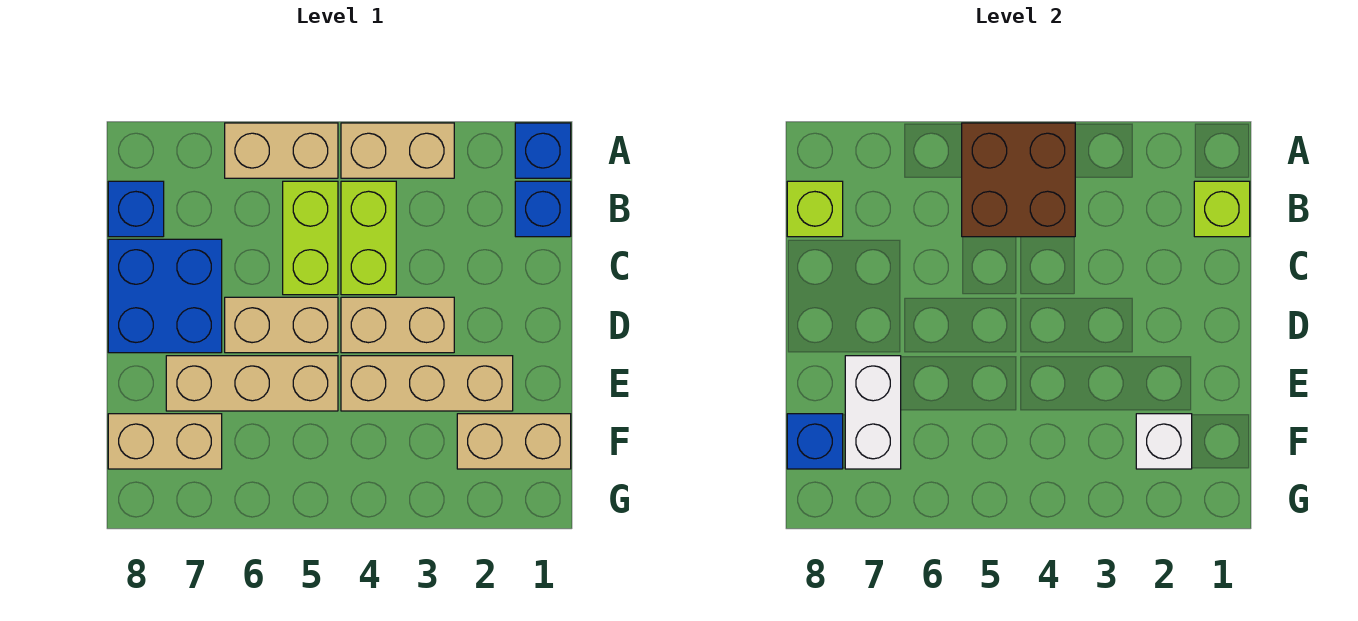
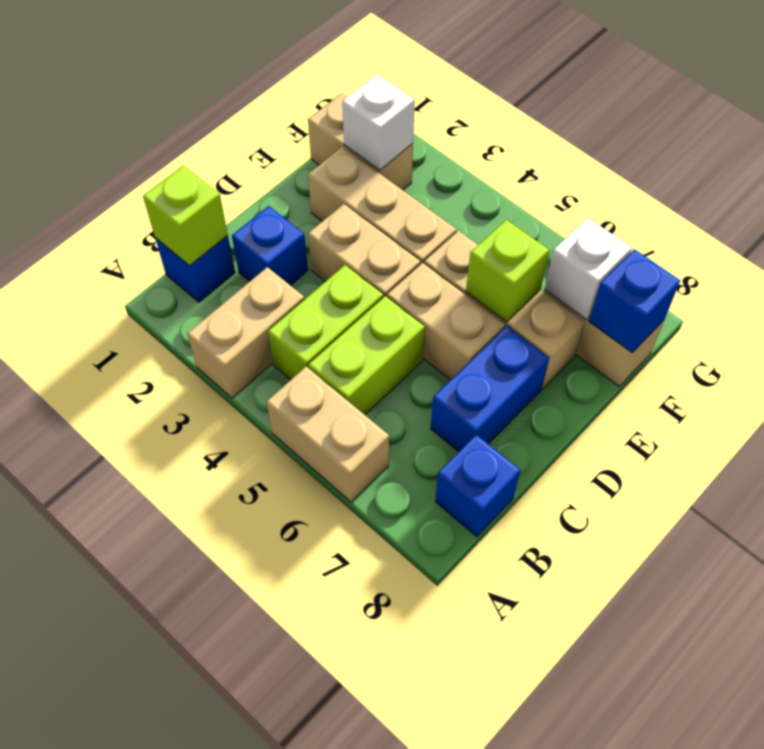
blue 1x1 brick [515,123,571,178] -> blue 1x1 brick moved to [232,206,308,286]
tan 1x2 brick [341,123,454,178] -> tan 1x2 brick turned to [187,267,305,398]
brown 2x2 brick [962,123,1075,237] -> none
lime 1x1 brick [787,181,843,237] -> lime 1x1 brick moved to [466,220,549,322]
blue 2x2 brick [108,239,222,353] -> blue 1x2 brick [431,326,549,452]
white 1x2 brick [845,356,901,469] -> white 1x1 brick [544,218,632,320]

